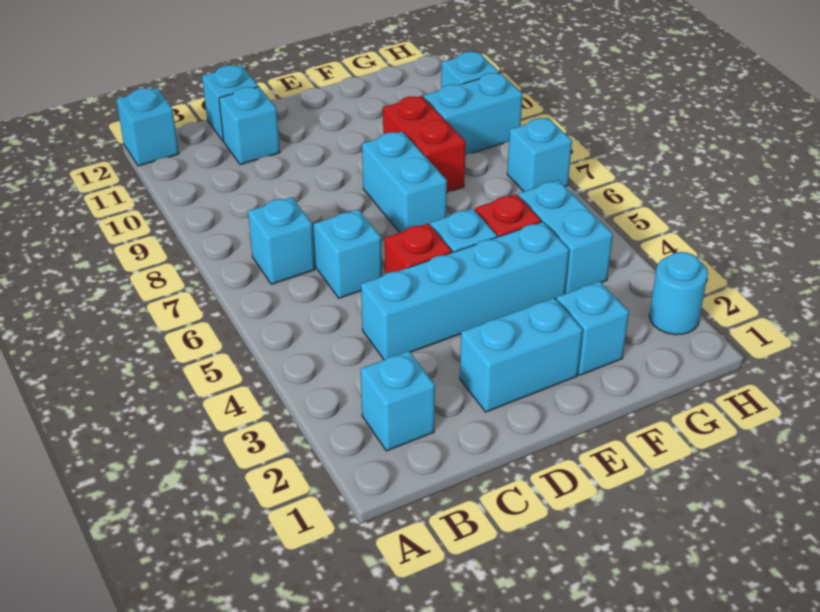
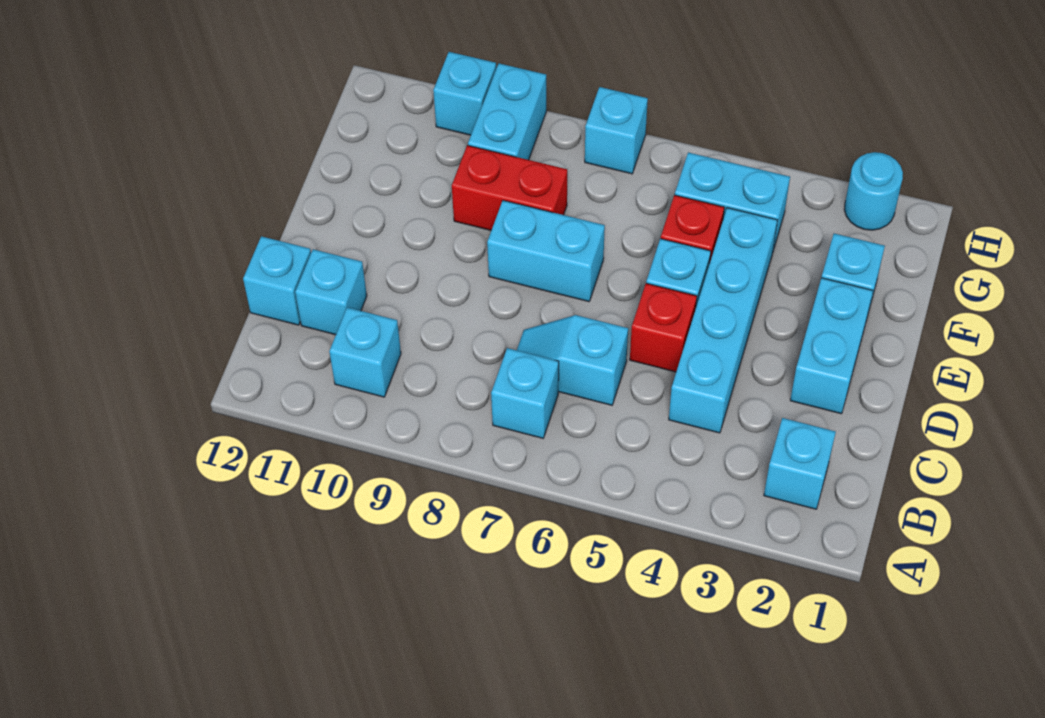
cyan 1x1 brick [116,88,179,166] -> cyan 1x1 brick moved to [329,307,401,397]

